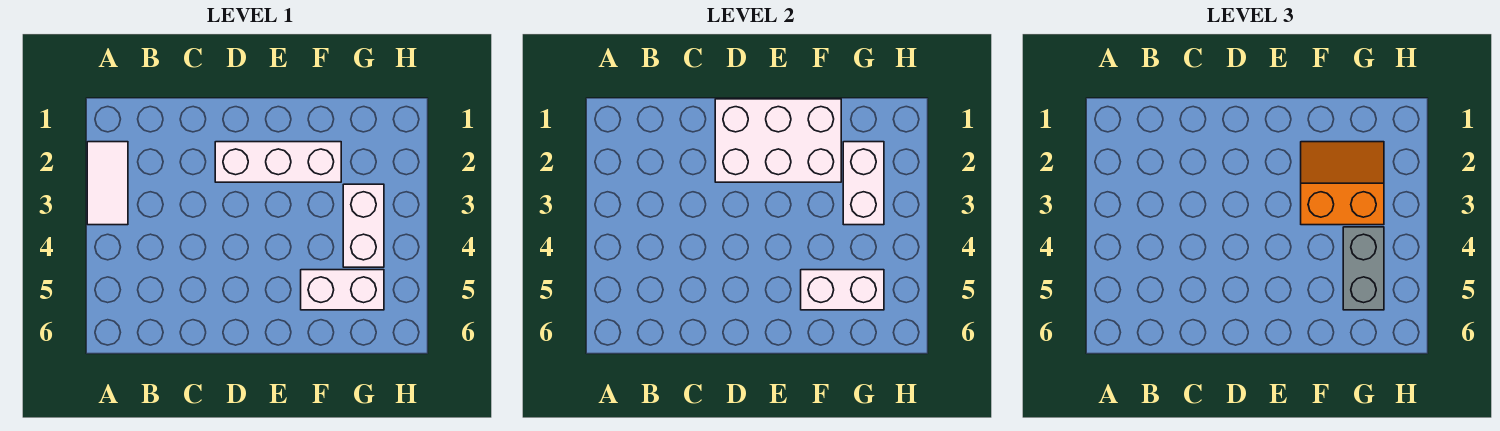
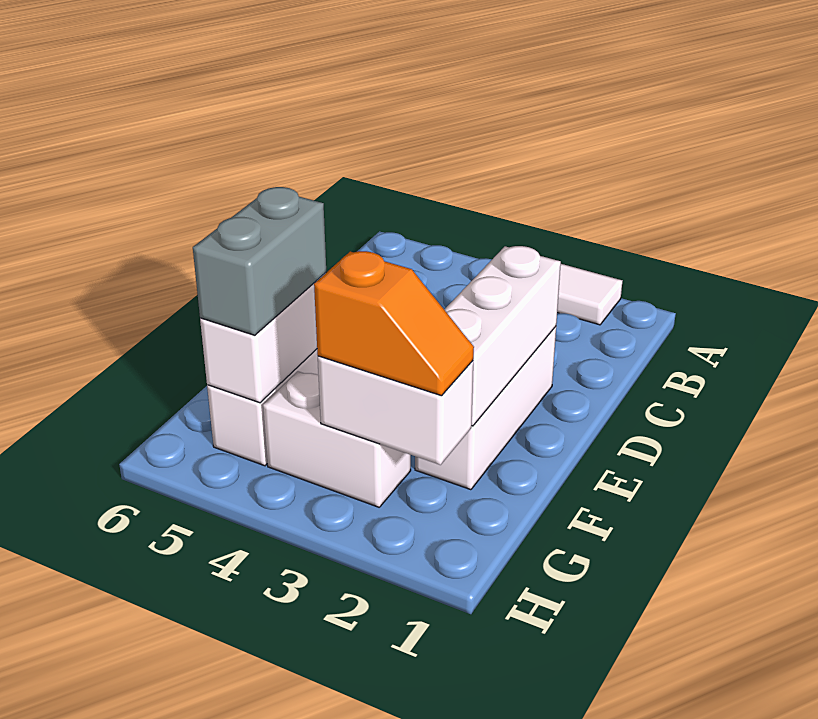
white 2x3 brick [715,99,841,182] -> white 1x3 brick [444,246,561,426]
orange 2x2 slope [1301,142,1384,225] -> orange 1x2 slope [314,251,474,396]
grey 1x2 brick [1343,227,1384,310] -> grey 1x2 brick turned to [193,187,326,335]

